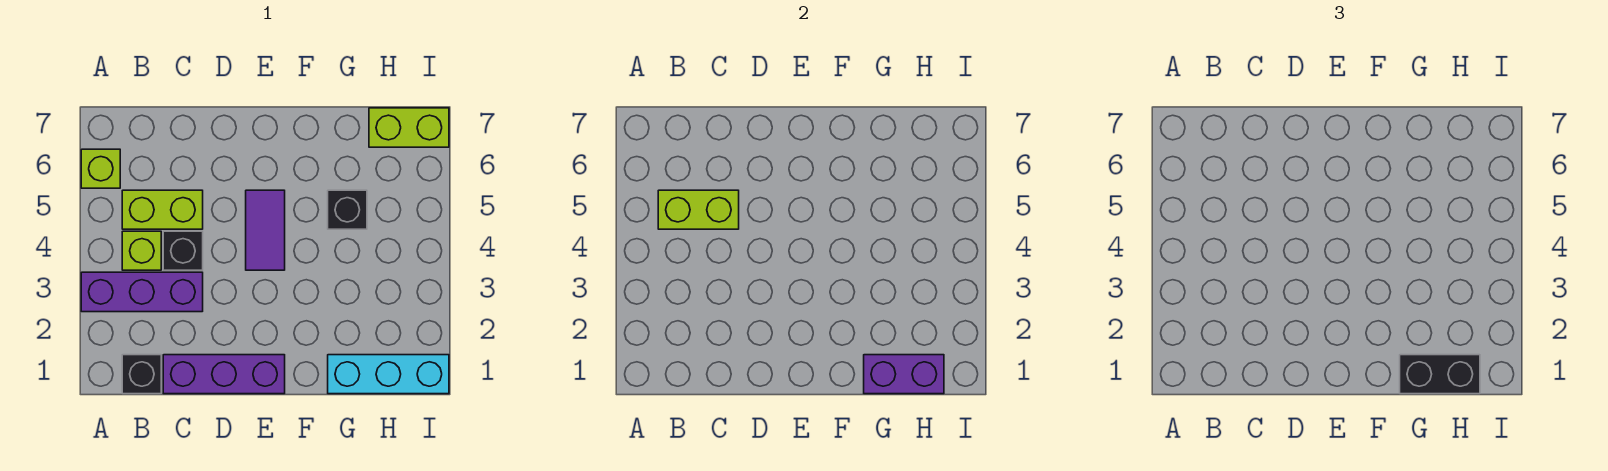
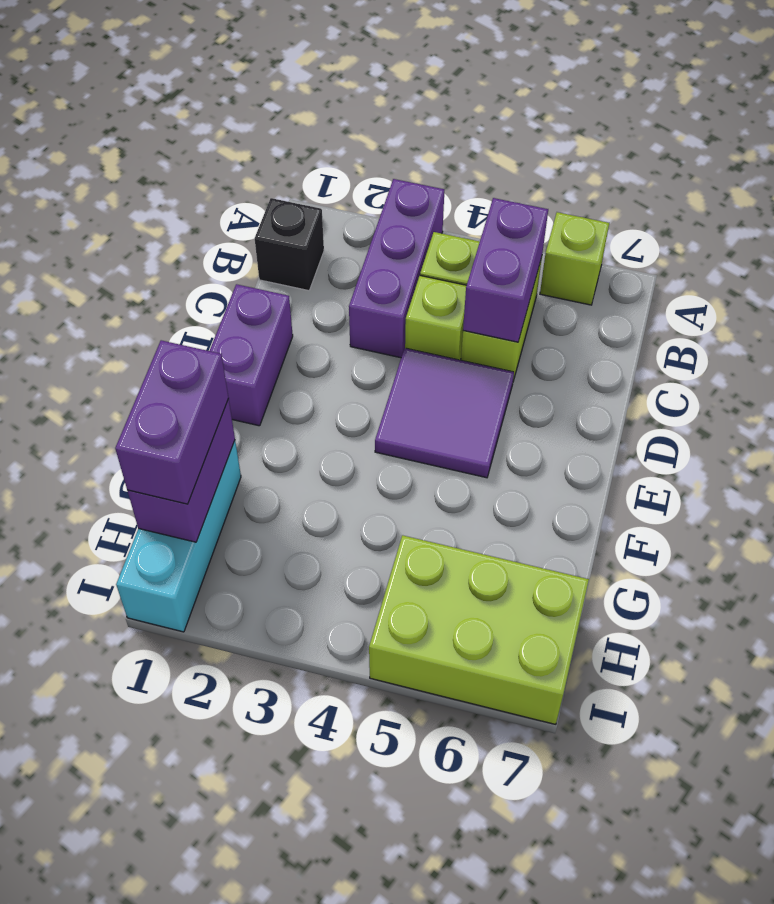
lime 1x2 brick [658,190,739,229] -> purple 1x2 brick [463,198,548,342]
purple 1x3 brick [163,355,285,394] -> purple 1x2 brick [210,284,293,426]
black 1x1 brick [163,231,203,270] -> lime 1x1 brick [405,276,467,360]
purple 1x2 tile [246,190,285,270] -> purple 2x2 tile [375,348,514,478]
black 1x2 brick [1400,355,1480,394] -> purple 1x2 brick [115,340,229,504]
black 1x1 brick [328,190,367,229] -> none
lime 1x2 brick [369,108,449,147] -> lime 2x3 brick [369,535,589,724]

